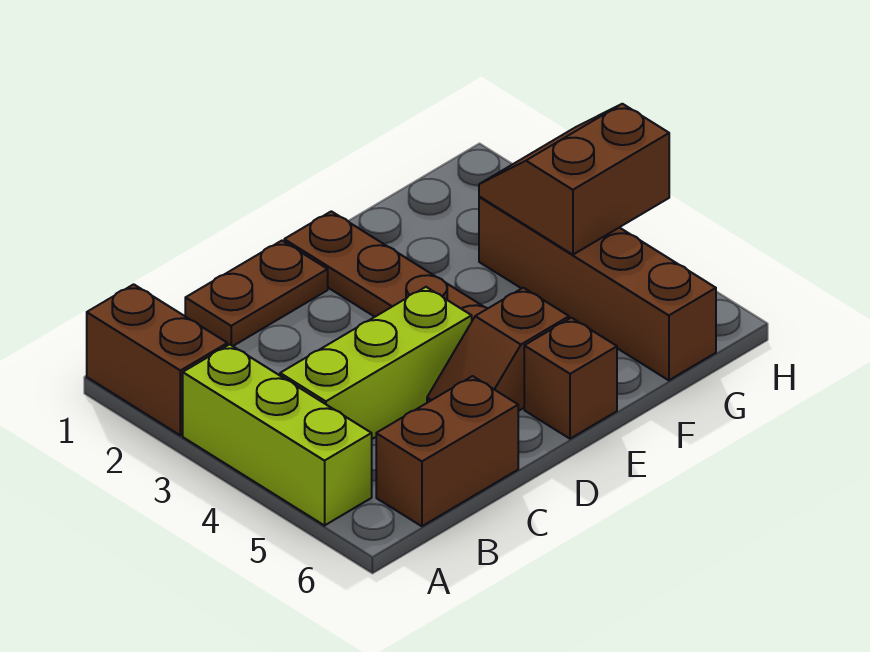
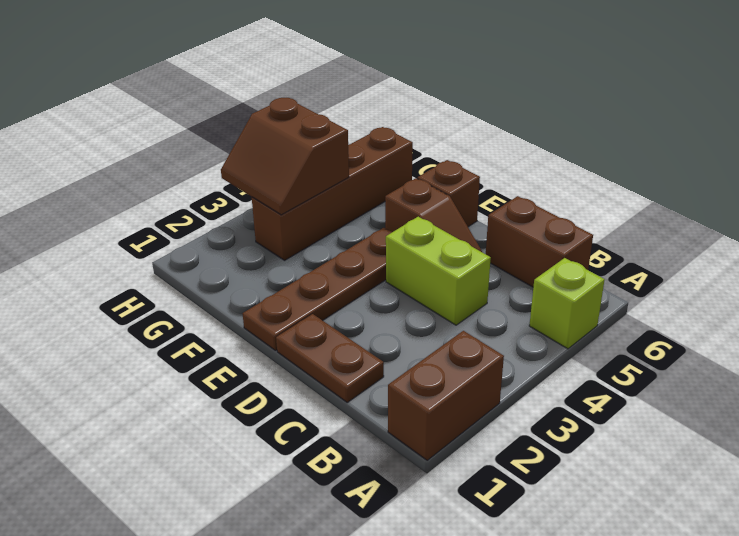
lime 1x3 brick [183,344,372,526] -> lime 1x1 brick [529,258,605,349]
lime 1x3 brick [280,287,472,439] -> lime 1x2 brick [386,217,491,325]

